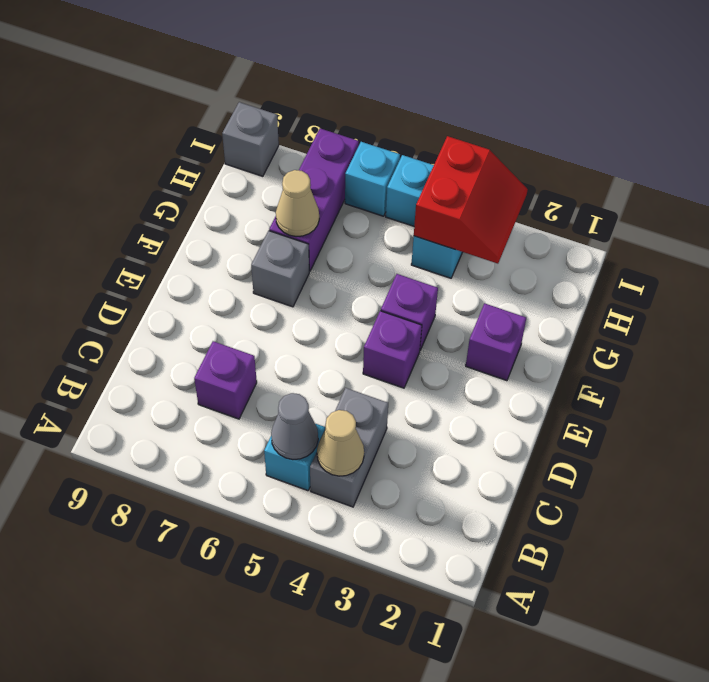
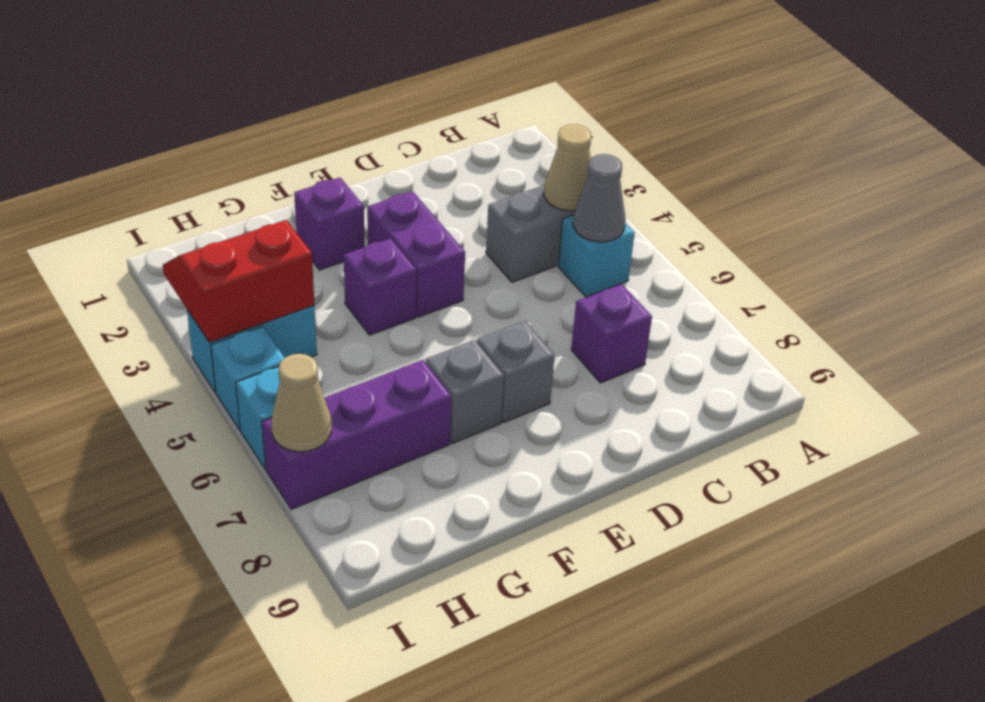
purple 1x1 brick [363,311,422,388] -> purple 1x2 brick [367,191,465,317]
tan 1x1 cone [276,170,319,237] -> tan 1x1 cone moved to [271,354,331,452]
grey 1x1 brick [222,102,279,176] -> grey 1x1 brick moved to [477,321,555,423]

